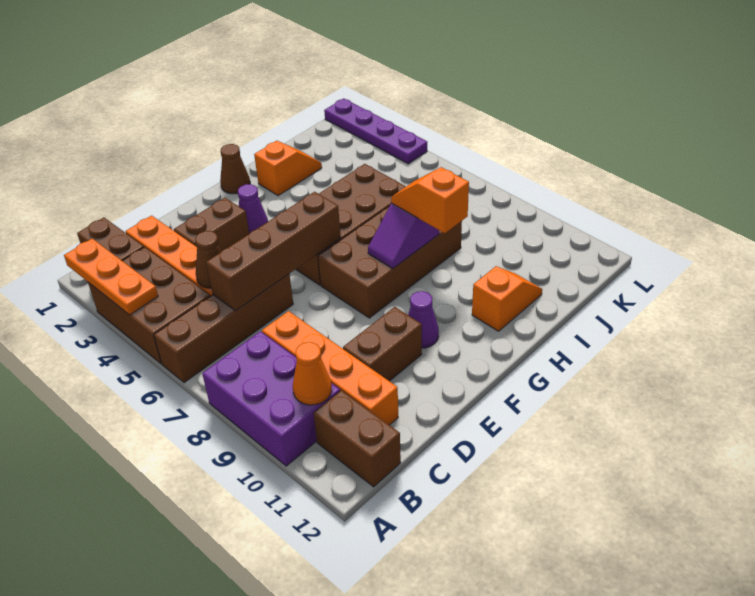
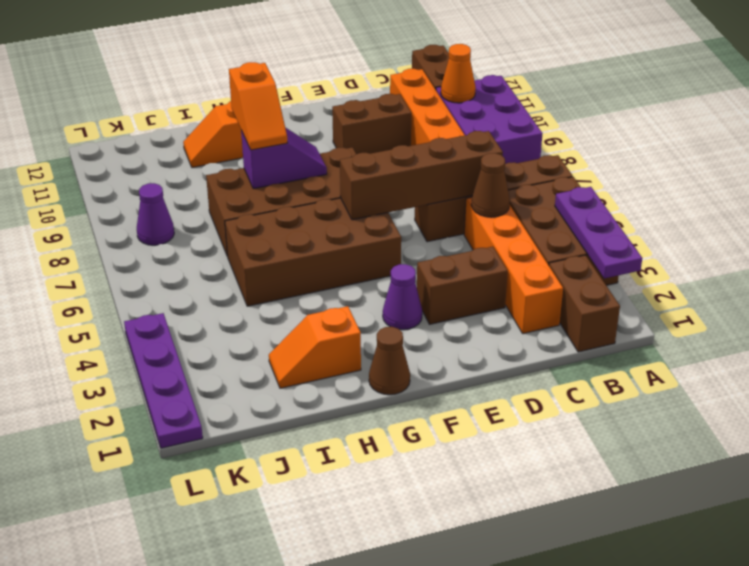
orange 1x3 plate [64,239,158,315] -> purple 1x3 plate [555,187,642,278]
purple 1x1 cone [408,291,439,348] -> purple 1x1 cone moved to [137,183,174,245]

